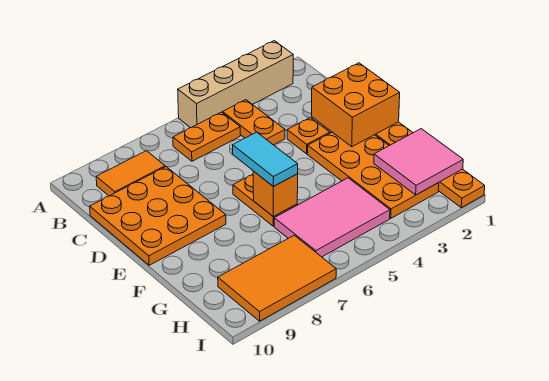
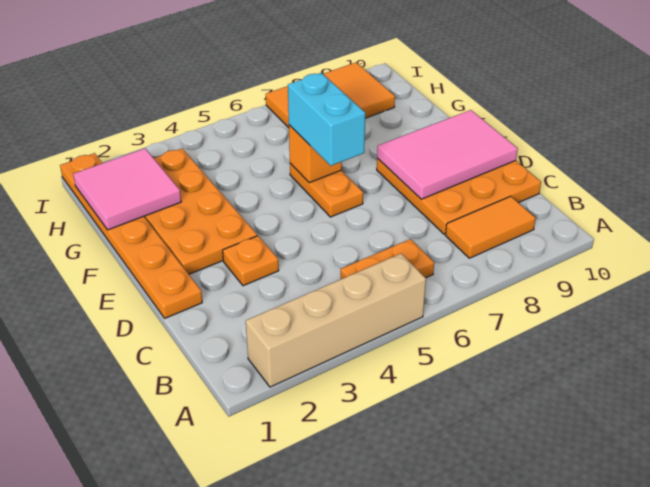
orange 1x2 plate [223,100,285,145] -> none
orange 2x2 brick [312,63,400,147] -> none
cyan 1x2 tile [232,132,298,186] -> cyan 1x2 brick [288,73,365,166]
pink 2x3 tile [274,178,390,257] -> pink 2x3 tile moved to [377,110,518,199]

